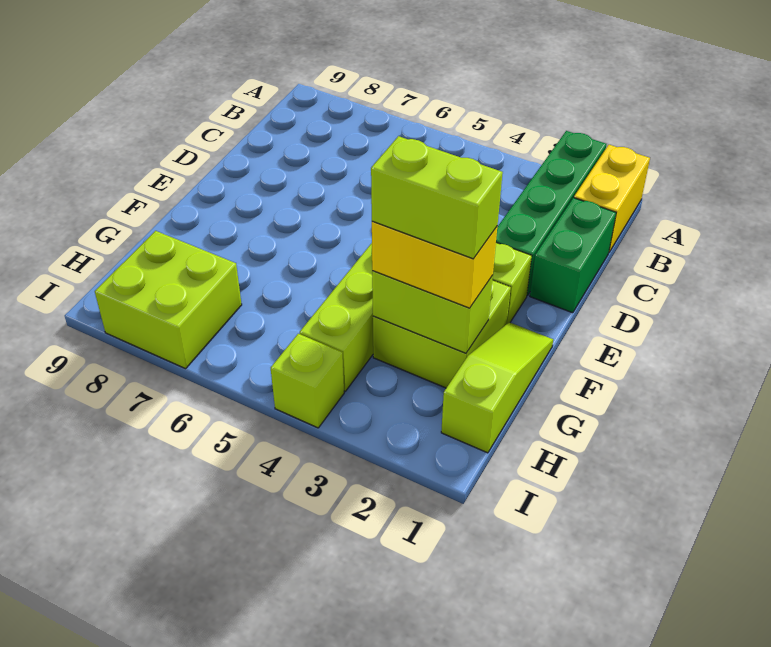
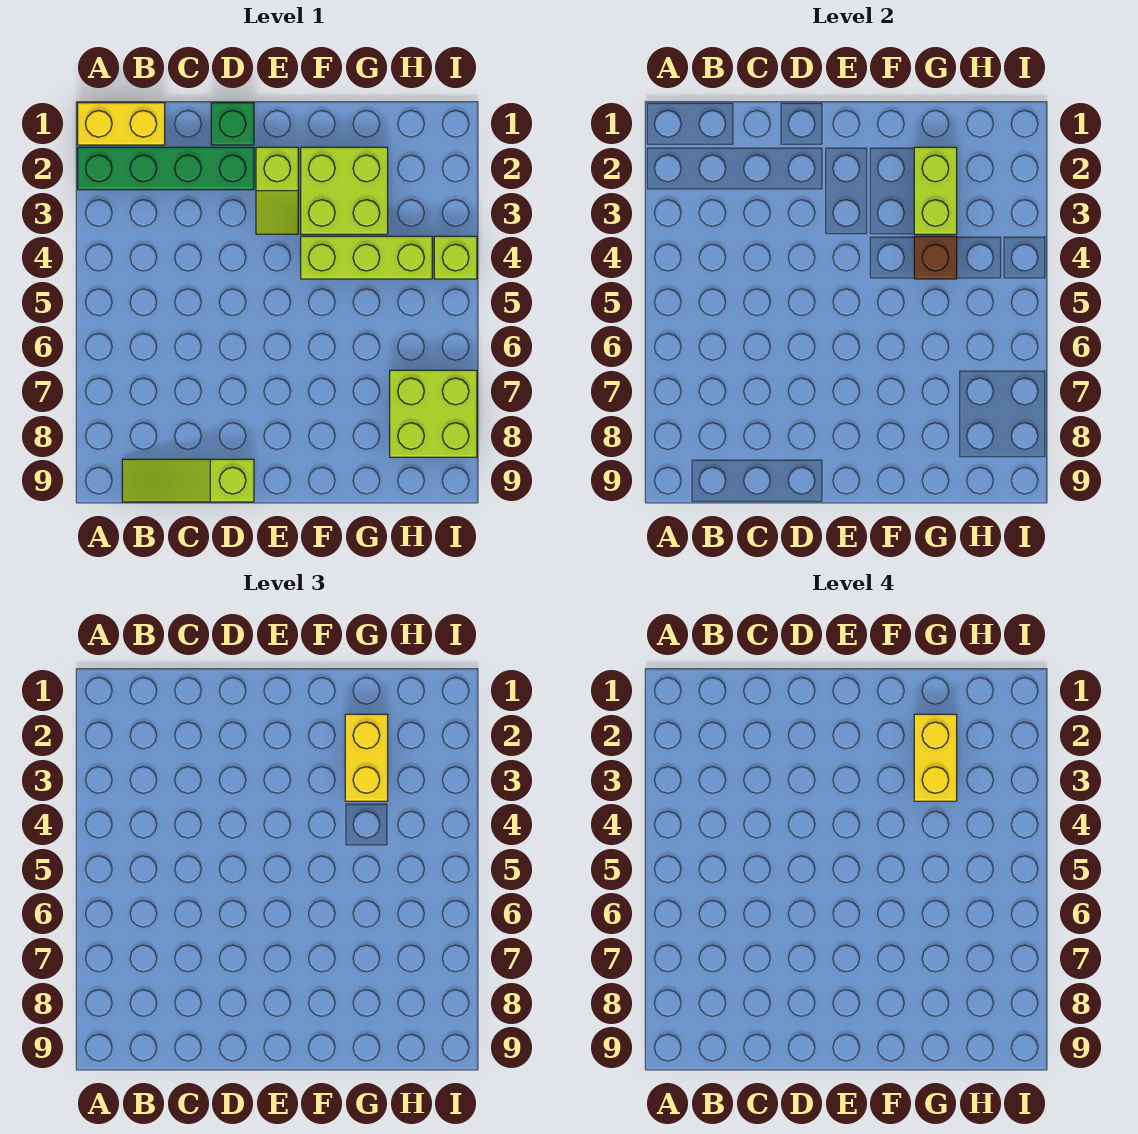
green 1x2 brick [530,198,616,313] -> green 1x1 brick [211,103,254,145]
lime 1x3 slope [441,322,553,453] -> lime 1x3 slope moved to [122,459,254,502]
lime 1x2 brick [371,136,503,259] -> yellow 1x2 brick [914,714,957,801]
none -> brown 1x1 brick [914,236,957,279]

